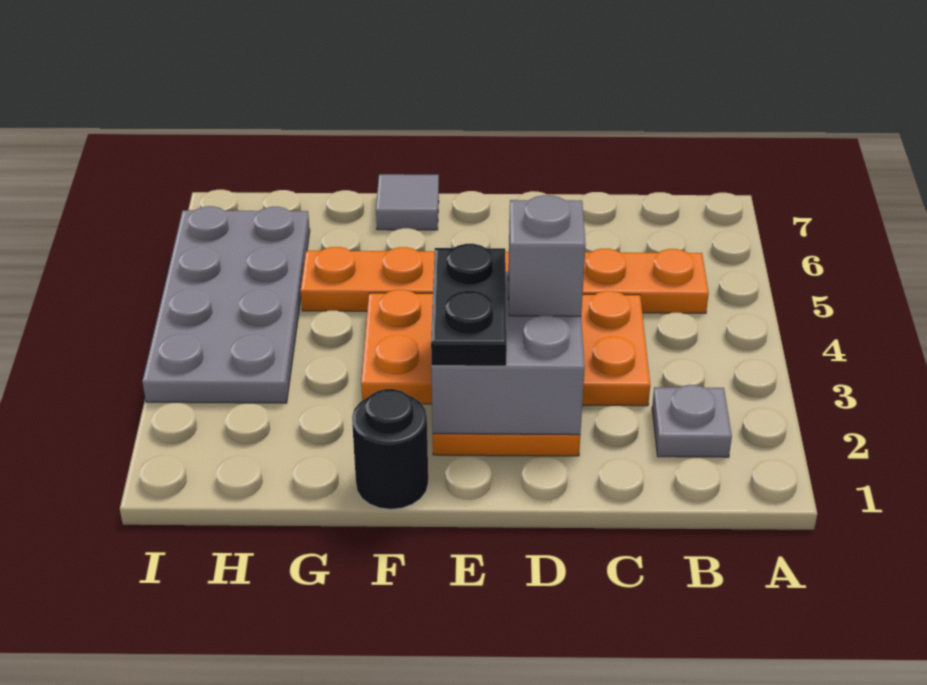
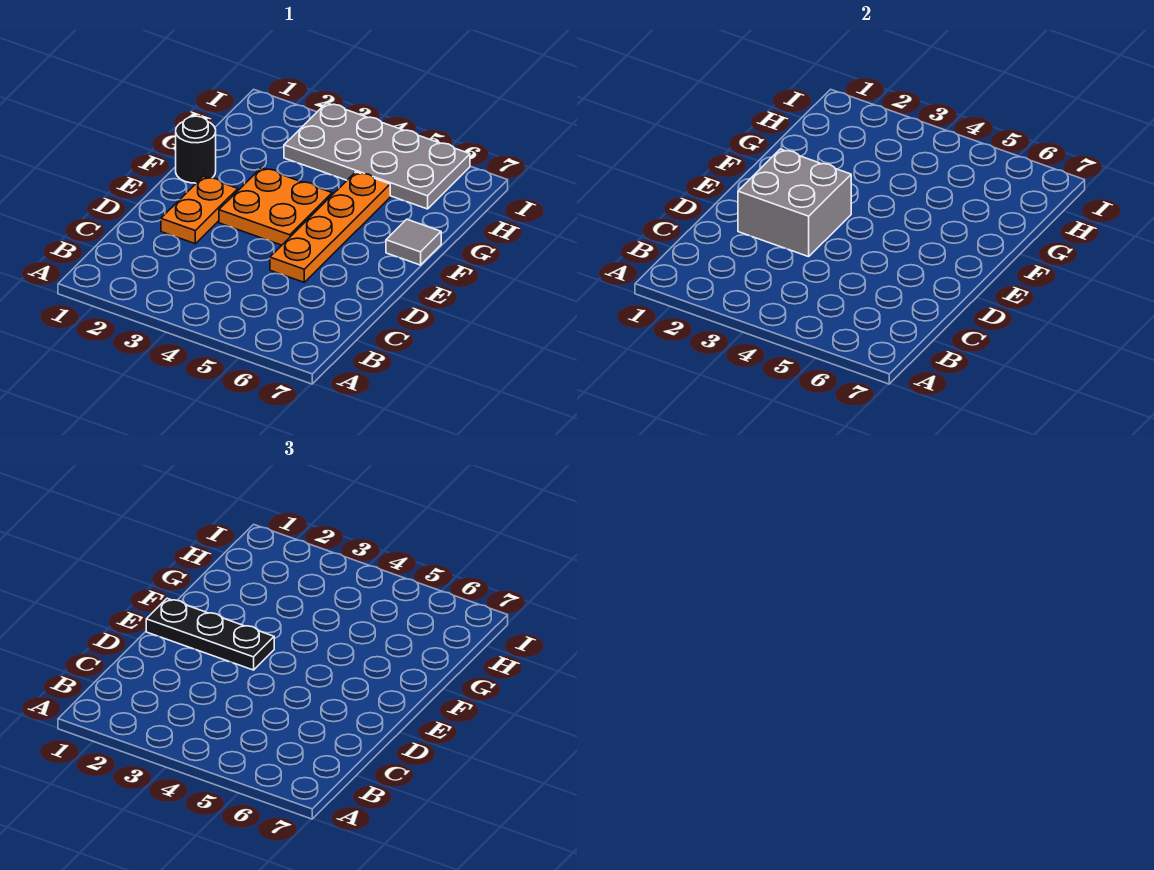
grey 1x1 plate [652,385,732,457] -> none
orange 1x6 plate [301,247,709,313] -> orange 1x4 plate [270,172,390,282]
orange 2x4 plate [361,290,650,406] -> orange 2x2 plate [219,168,332,245]
grey 1x1 brick [508,195,586,316] -> none
black 1x2 plate [431,244,507,366] -> black 1x3 plate [146,598,274,670]

